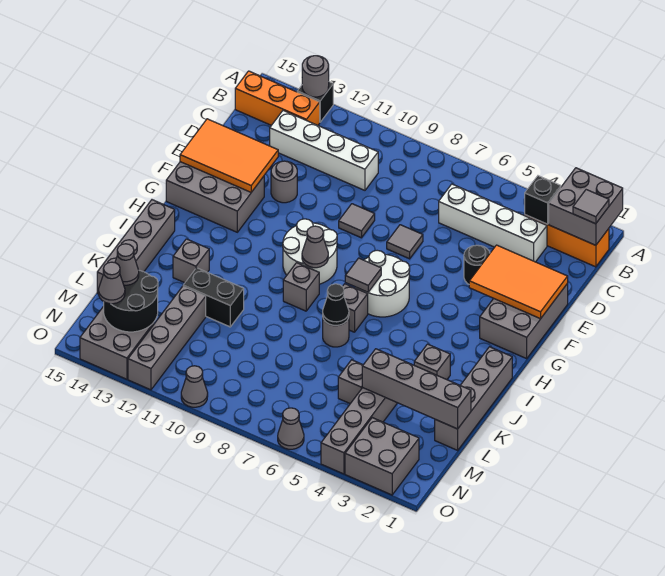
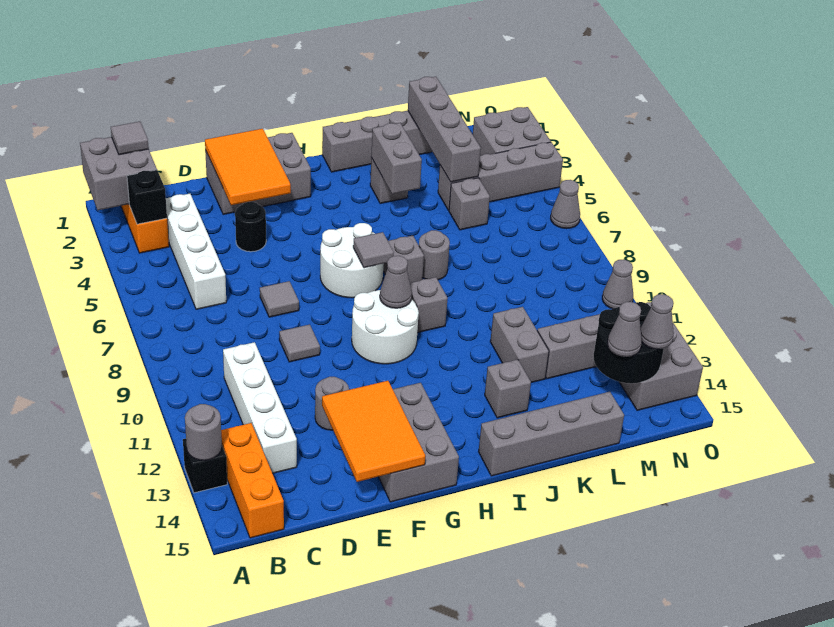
none -> grey 1x2 brick [371,123,422,194]
black 1x1 cone [323,284,349,325] -> none
black 1x2 brick [183,268,244,327] -> grey 1x2 brick [490,307,549,383]

